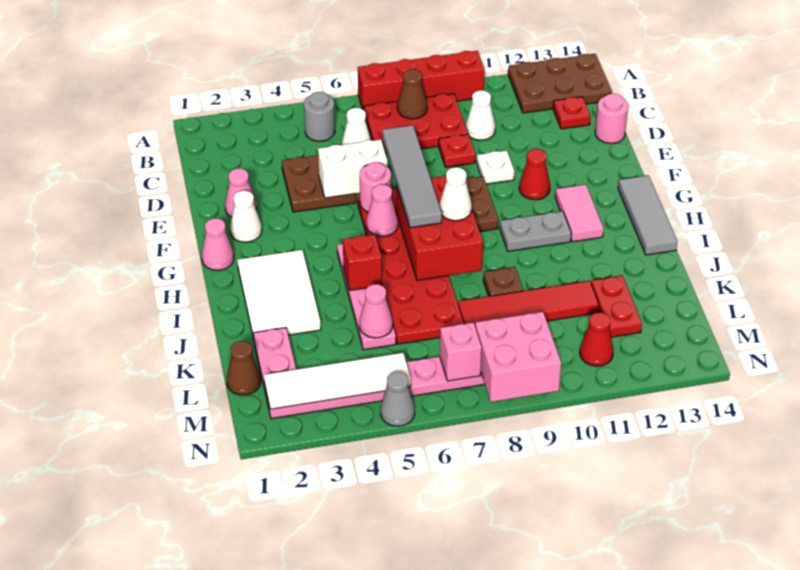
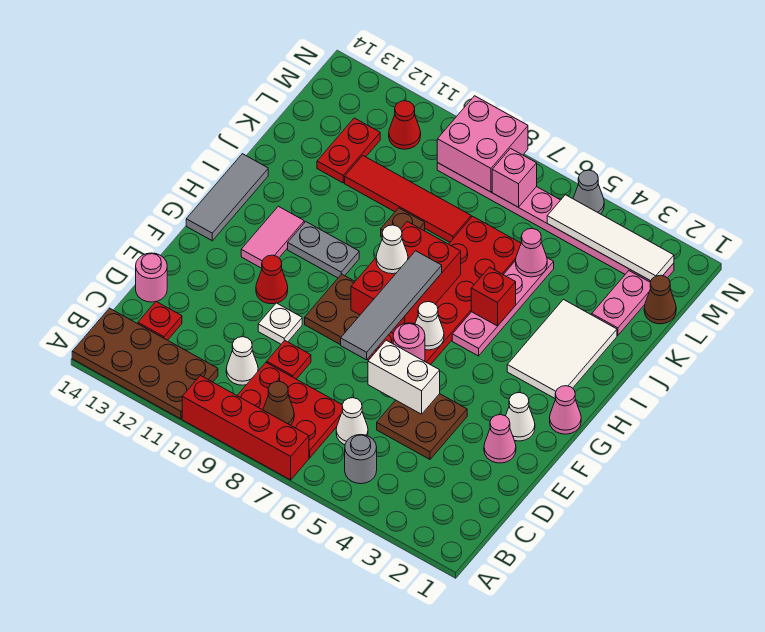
brown 2x3 plate [508,54,612,113] -> brown 2x4 plate [72,308,218,419]
pink 1x1 cone [366,184,398,236] -> white 1x1 cone [415,302,444,350]

